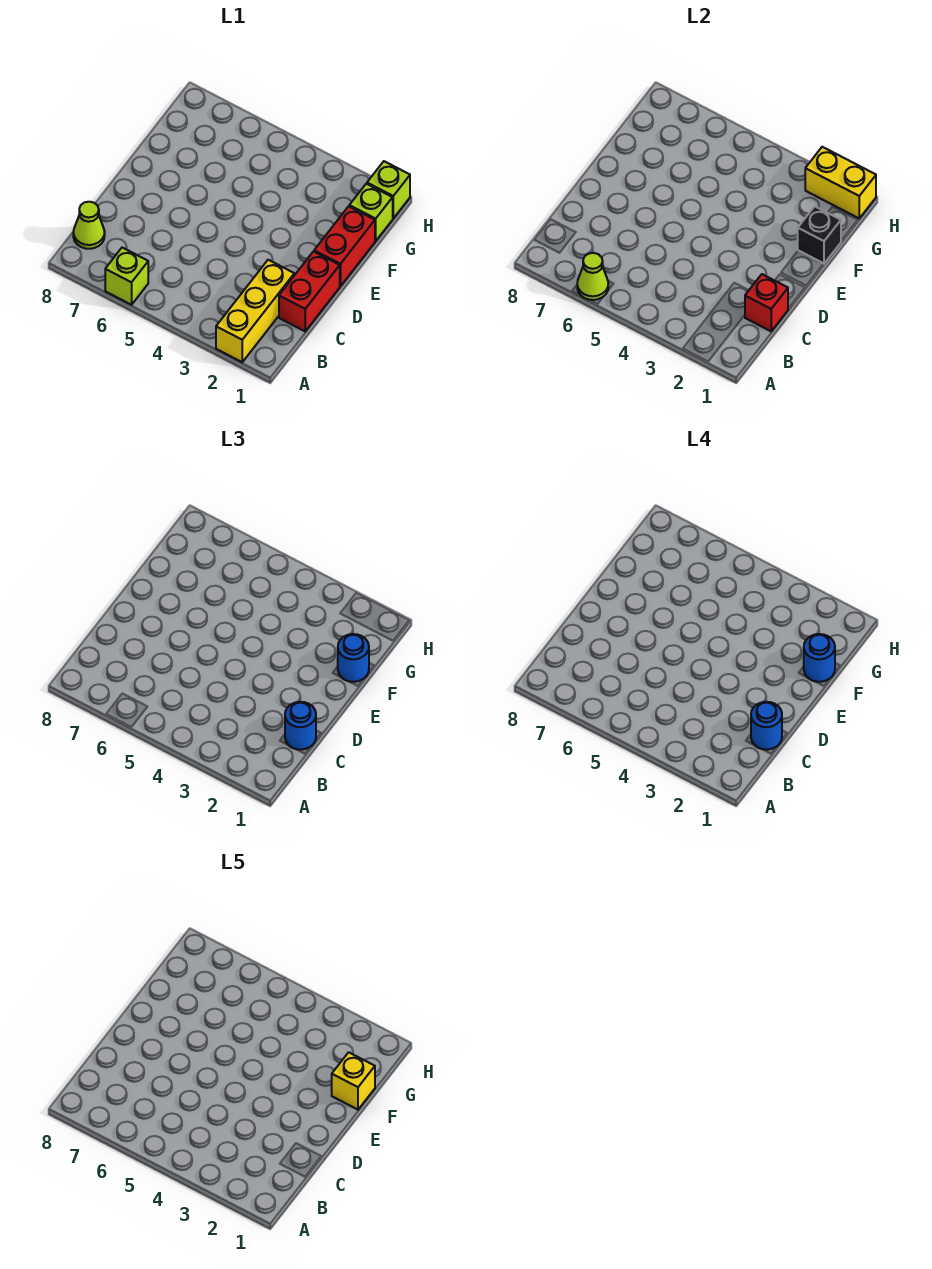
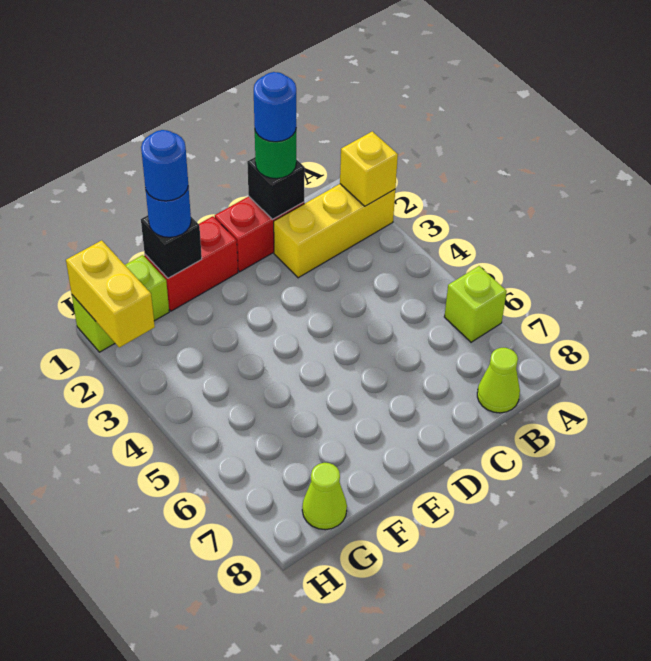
lime 1x1 cone [577,253,608,300] -> lime 1x1 cone moved to [302,463,347,530]
red 1x1 brick [745,274,788,331] -> black 1x1 brick [247,157,305,219]
blue 1x1 round brick [285,702,316,750] -> green 1x1 round brick [255,131,296,179]
yellow 1x1 brick [332,1052,375,1110] -> yellow 1x1 brick moved to [340,131,398,206]

